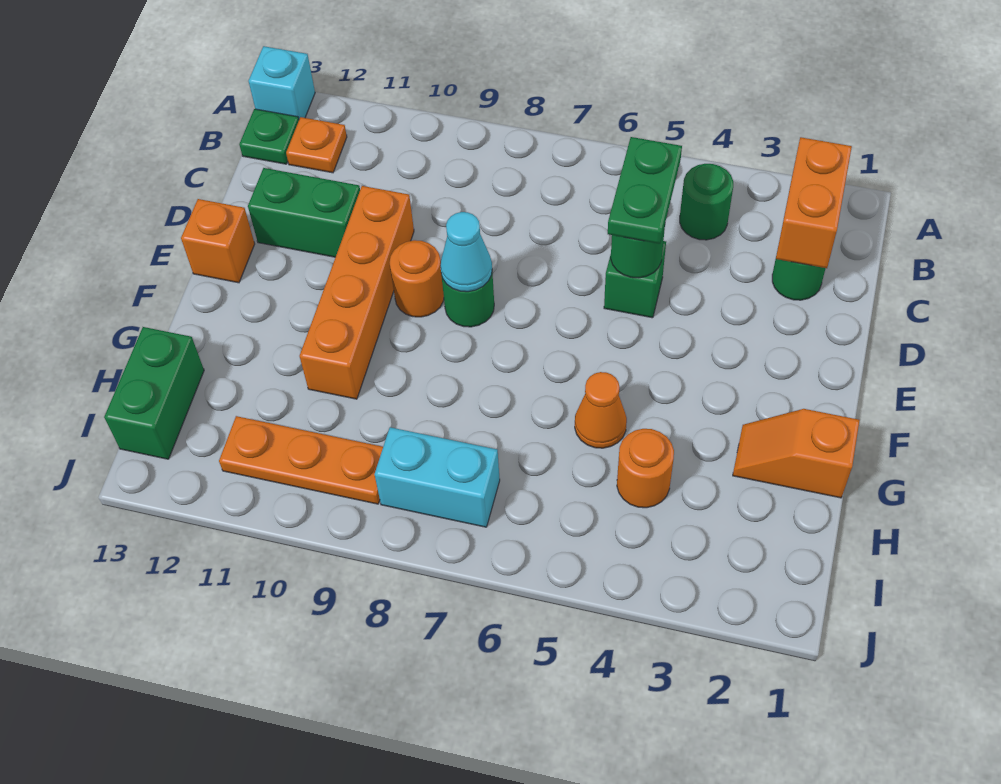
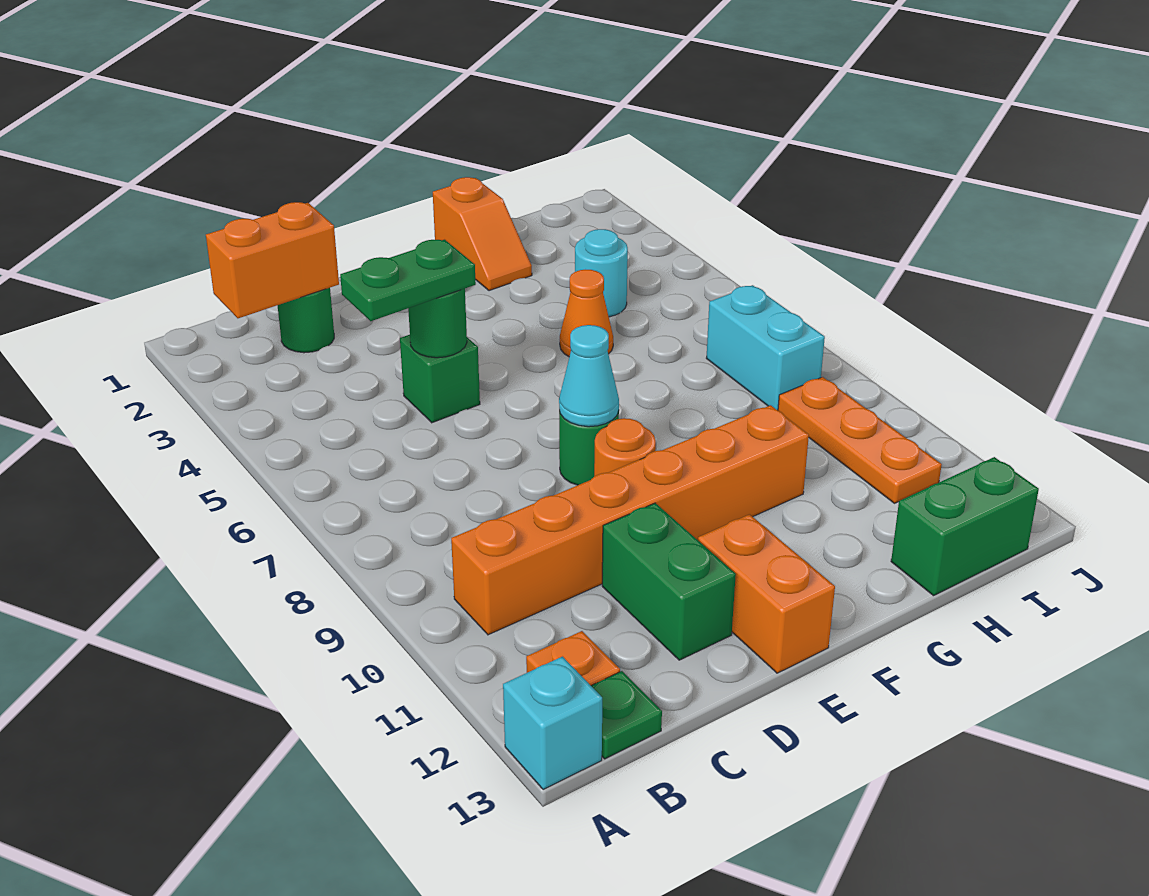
green 1x1 round brick [680,164,733,240] -> none
orange 1x4 brick [300,186,414,399] -> orange 1x6 brick [451,405,809,635]
orange 1x1 brick [181,199,255,283] -> orange 1x2 brick [698,514,835,673]
orange 1x1 round brick [617,429,674,508] -> cyan 1x1 round brick [575,229,628,317]

